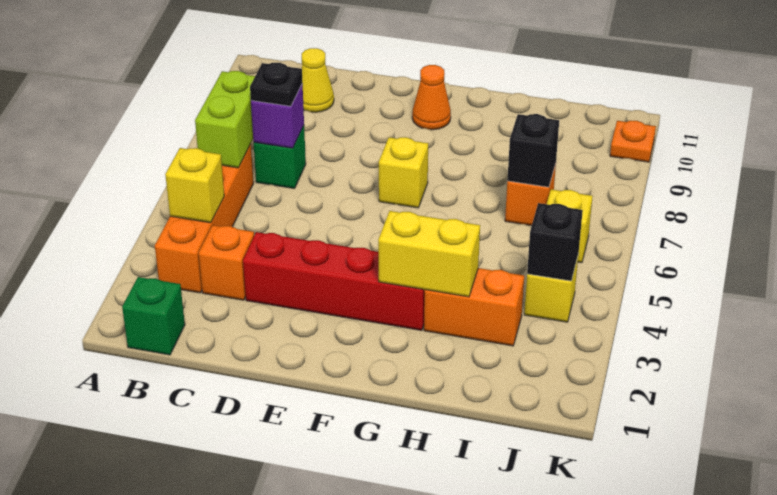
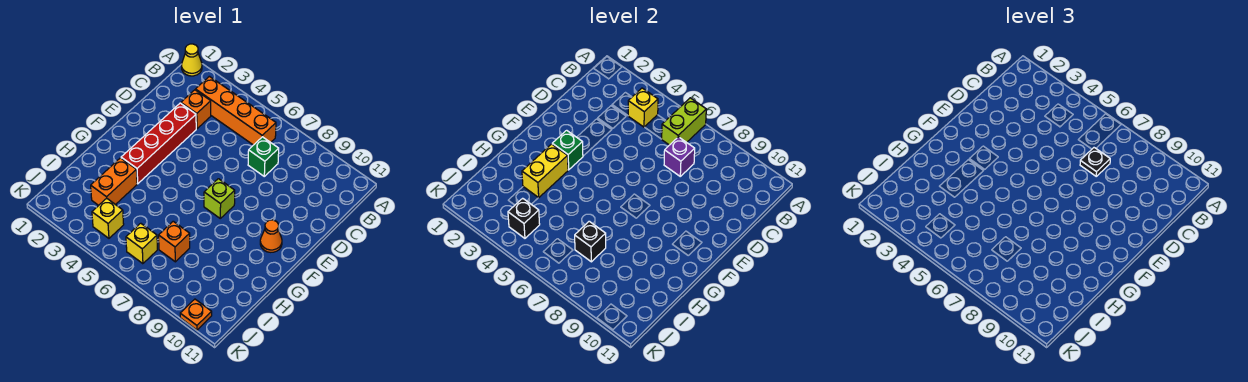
green 1x1 brick [122,277,185,355] -> green 1x1 brick moved to [552,130,583,170]
lime 1x2 brick [195,71,255,168] -> lime 1x2 brick turned to [662,98,706,145]
yellow 1x1 cone [301,48,334,112] -> yellow 1x1 cone moved to [182,44,202,76]
yellow 1x1 brick [379,137,428,208] -> lime 1x1 brick [204,179,235,218]

